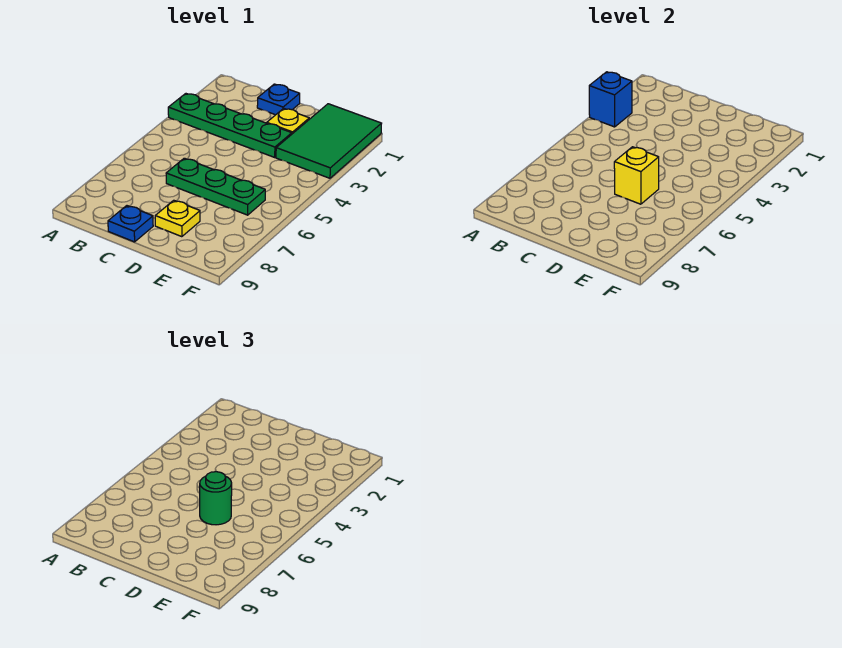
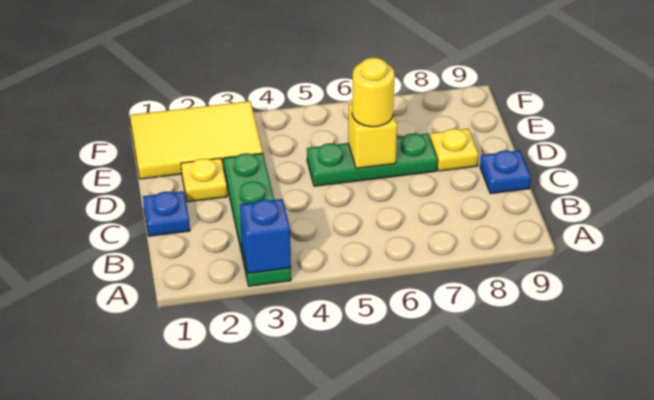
green 1x3 plate [166,158,265,215] -> green 1x3 plate turned to [307,134,437,186]
green 1x1 round brick [200,472,232,525] -> yellow 1x1 round brick [352,58,395,127]
green 2x3 tile [276,104,382,178] -> yellow 2x3 tile [130,101,263,179]

